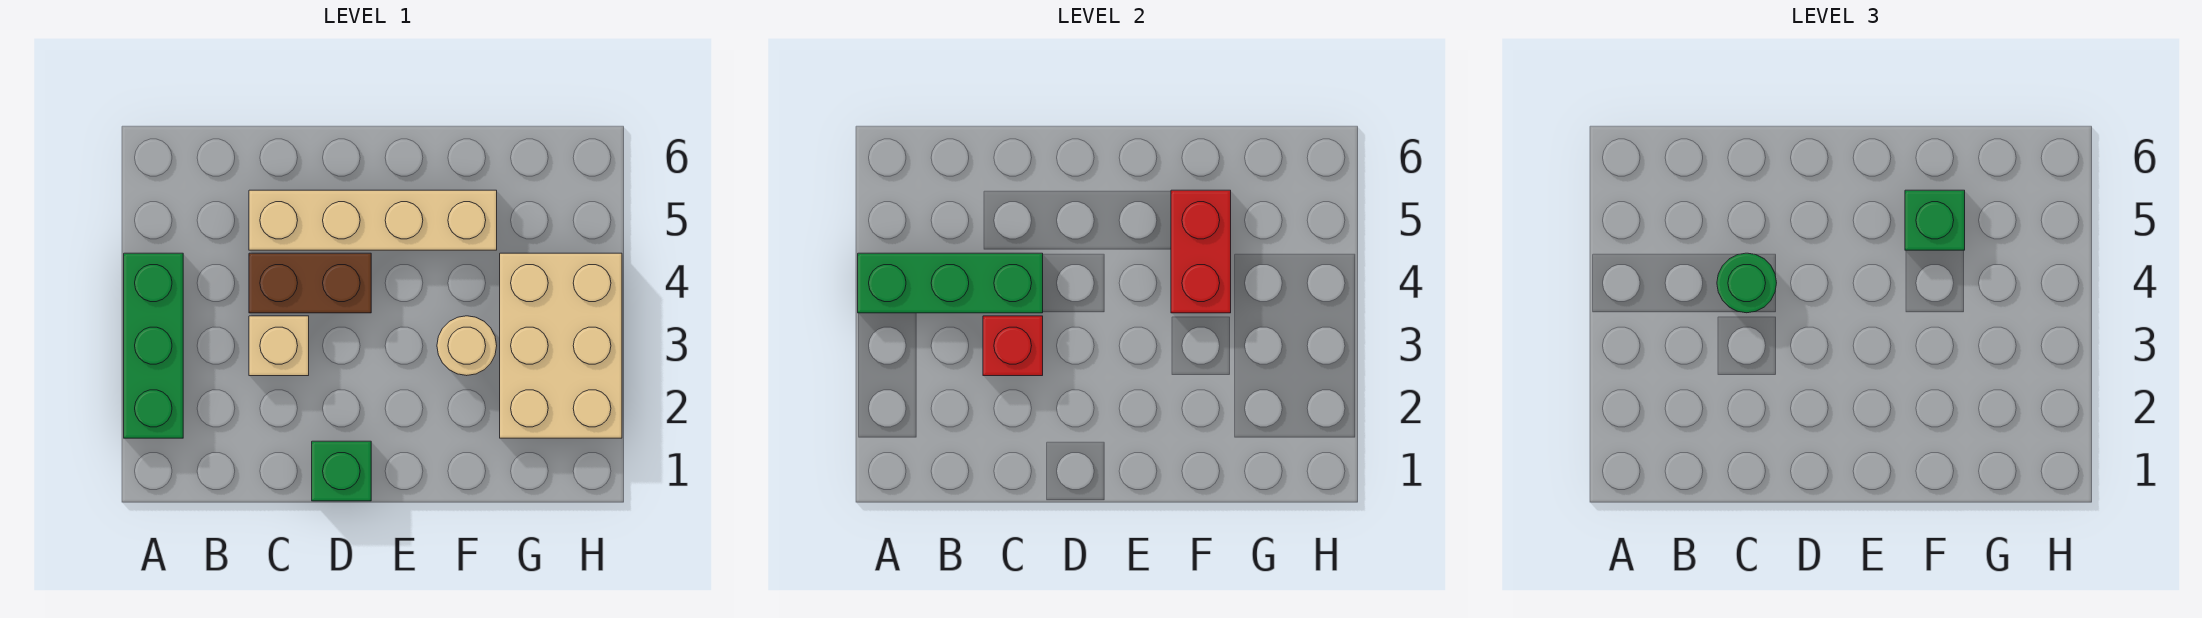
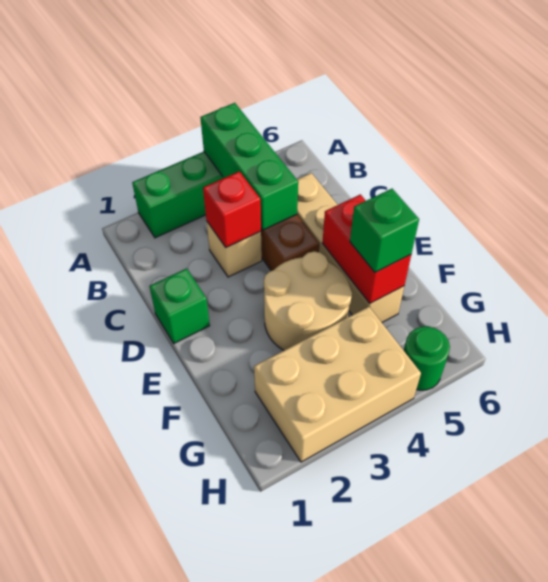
green 1x1 round brick [1717,253,1776,313] -> green 1x1 round brick moved to [404,327,450,390]
tan 1x1 round brick [437,316,497,376] -> tan 2x2 round brick [264,251,352,350]
red 1x2 brick [1171,190,1231,313] -> red 1x2 brick turned to [322,194,411,303]

